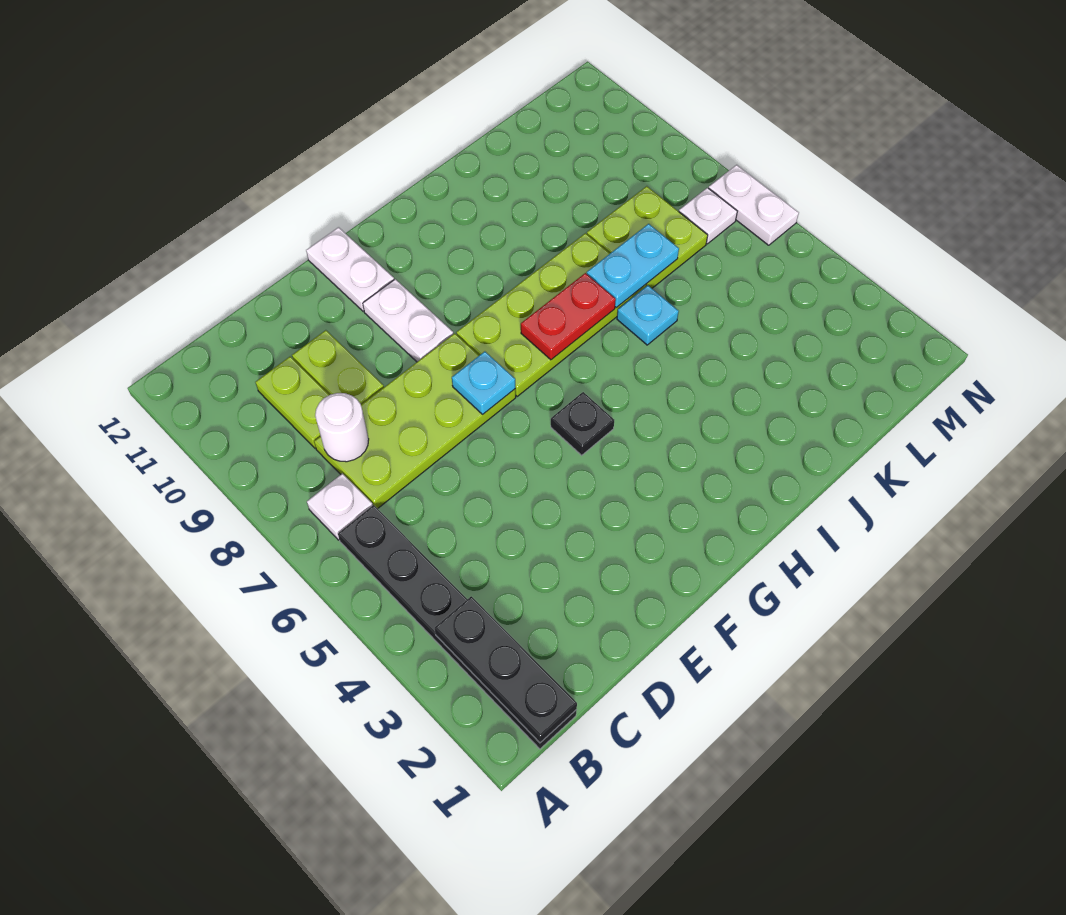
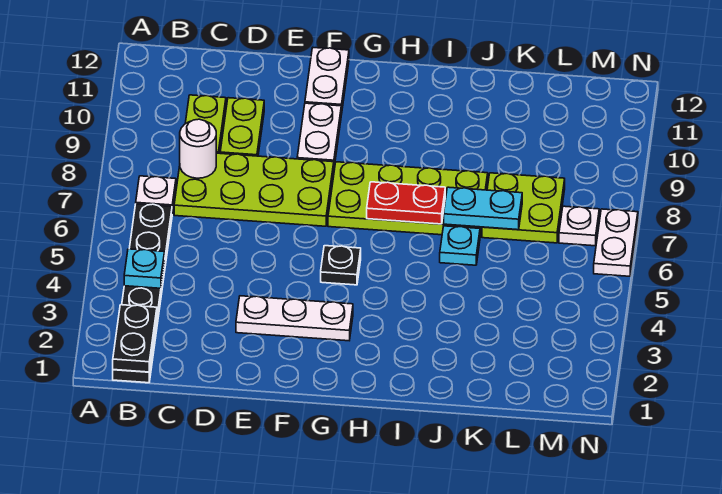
black 1x3 plate [435,596,577,743] -> black 1x2 plate [113,305,157,372]
none -> white 1x3 plate [236,296,353,341]
cyan 1x1 plate [452,352,515,414] -> cyan 1x1 plate moved to [124,249,165,288]

